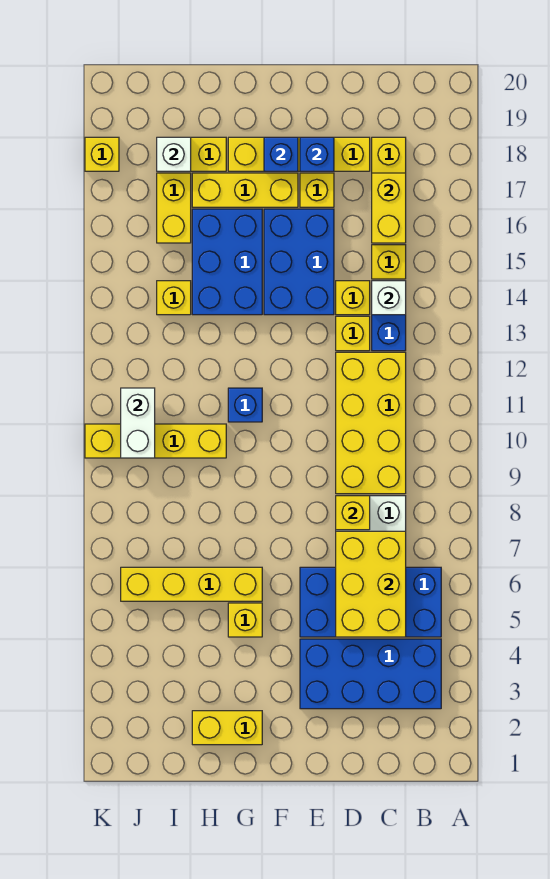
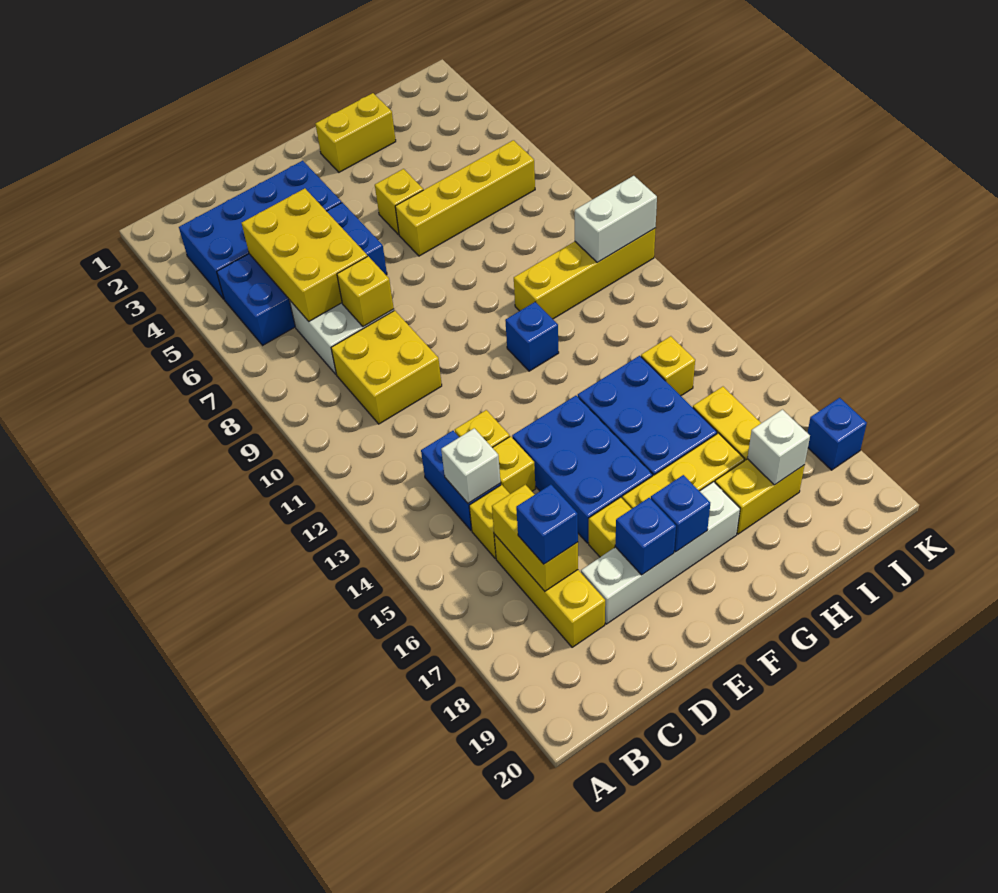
yellow 2x4 brick [336,352,406,494] -> yellow 2x2 brick [331,311,442,424]
none -> blue 1x1 brick [516,485,578,564]
yellow 1x4 brick [228,137,370,171] -> white 1x4 brick [581,482,740,624]
white 1x2 brick [121,388,155,458] -> white 1x2 brick turned to [575,176,657,262]
yellow 1x1 brick [85,137,119,171] -> blue 1x1 brick [807,398,867,470]

